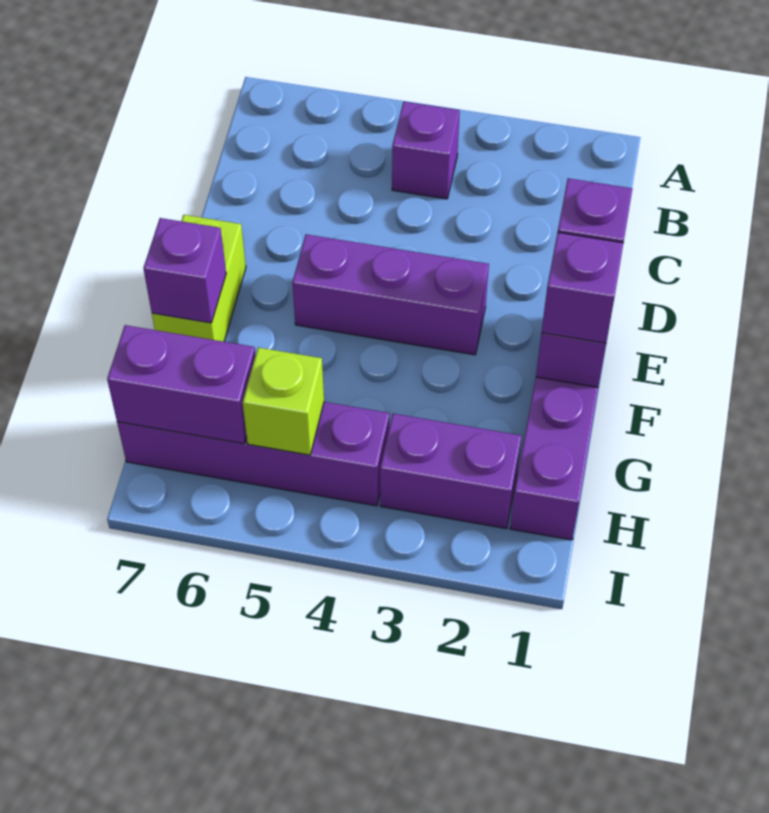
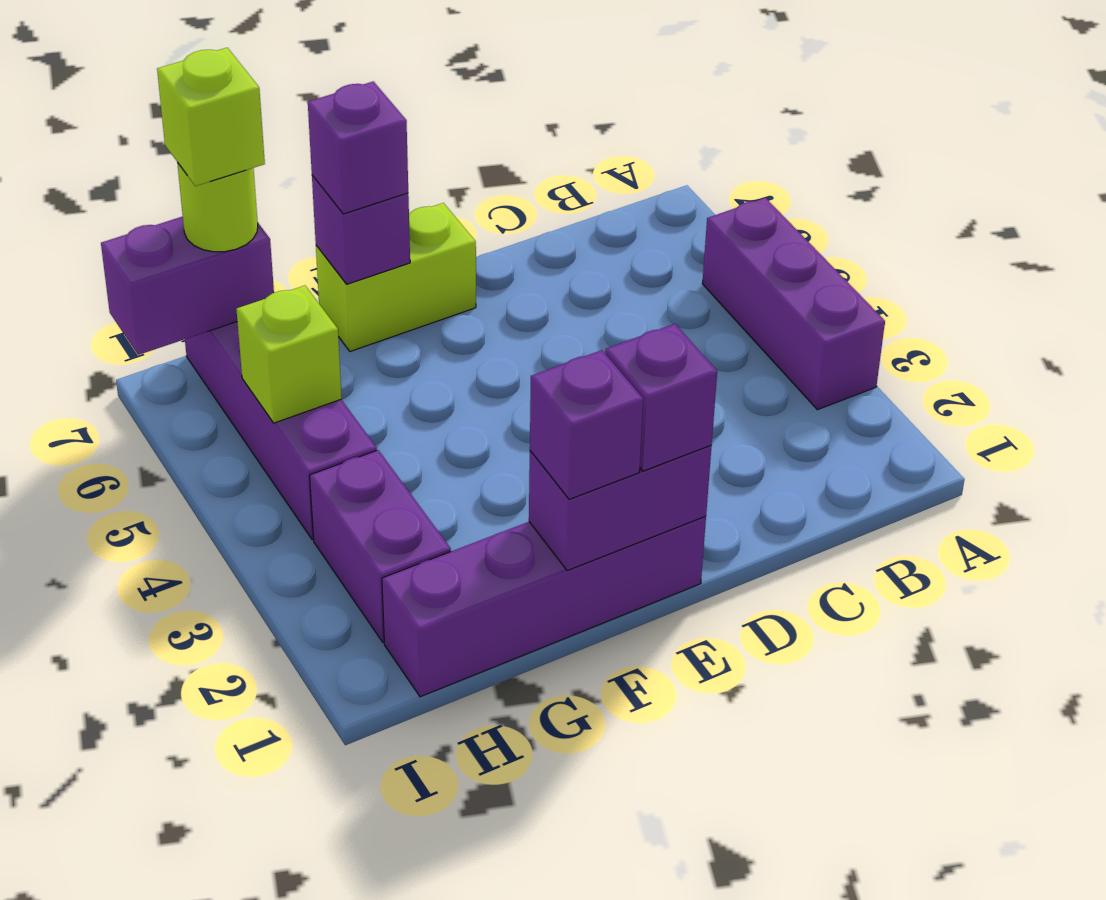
purple 1x1 brick [392,102,460,199] -> purple 1x1 brick moved to [308,81,408,214]
purple 1x3 brick [292,234,489,355] -> purple 1x3 brick moved to [702,198,885,410]
purple 1x2 brick [107,325,256,444] -> purple 1x2 brick turned to [101,216,274,355]
none -> lime 1x1 round brick [177,162,258,252]
none -> lime 1x1 brick [157,48,265,186]

